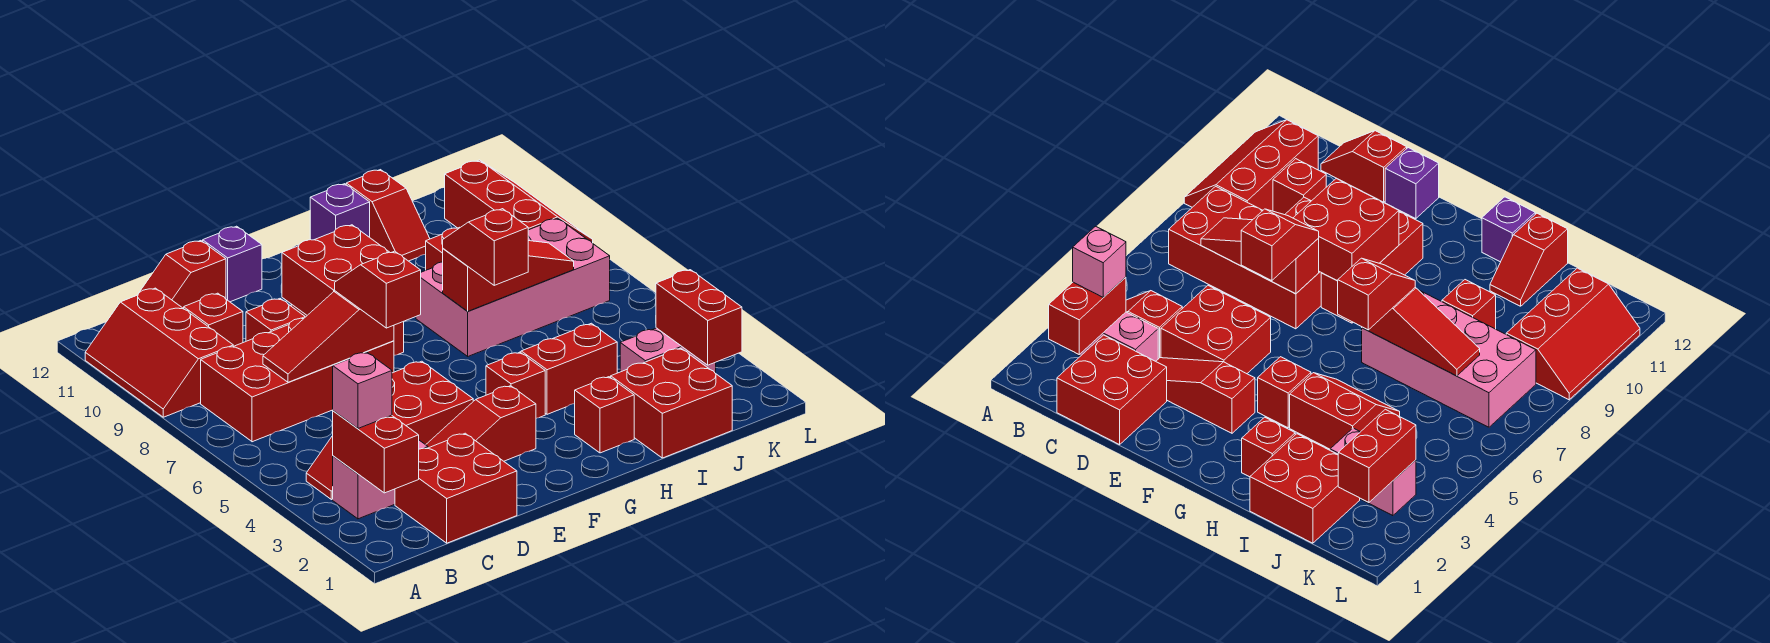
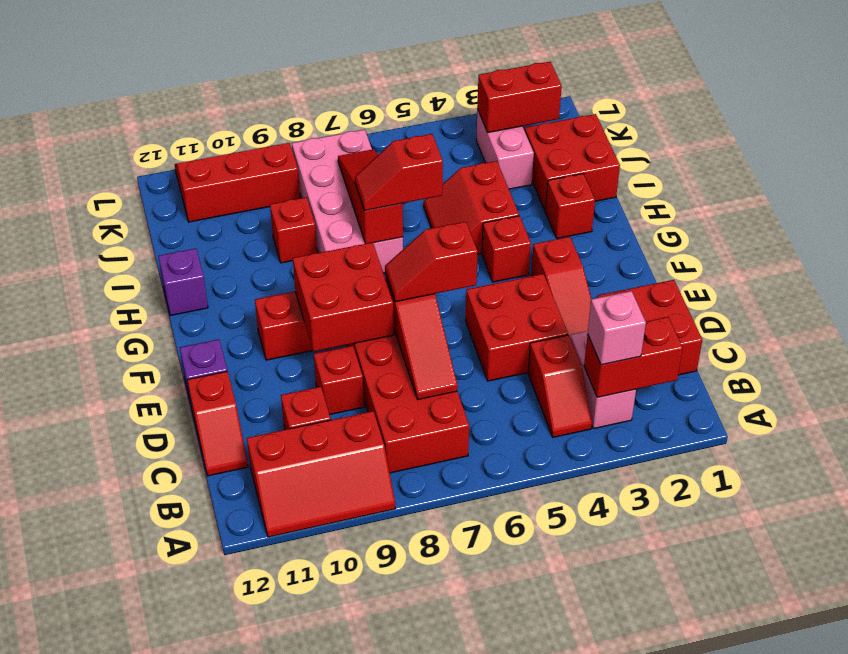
red 1x2 slope [346,170,430,261] -> none

